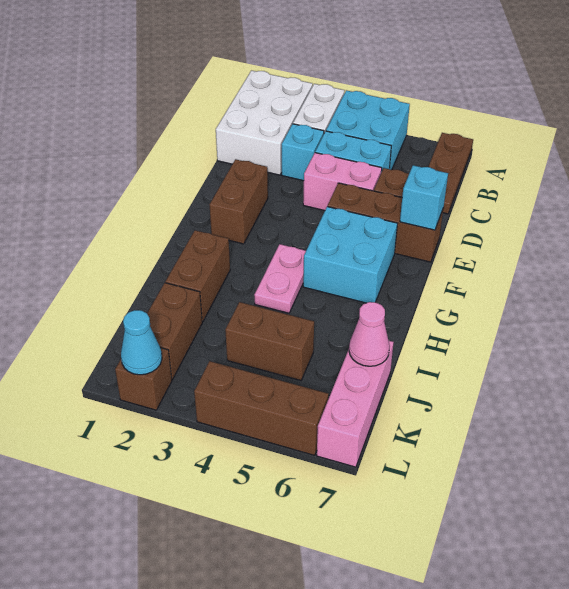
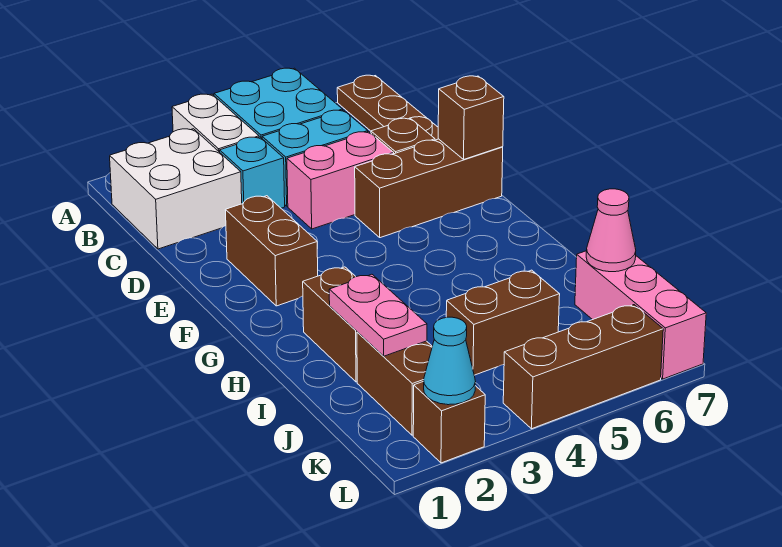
white 2x3 brick [216,71,313,175] -> white 2x2 brick [110,129,242,249]
cyan 1x1 brick [400,165,448,230] -> brown 1x1 brick [438,76,504,159]
cyan 2x2 brick [303,207,398,303] -> none
pink 1x2 plate [254,244,306,313] -> pink 1x2 plate moved to [329,274,427,356]

